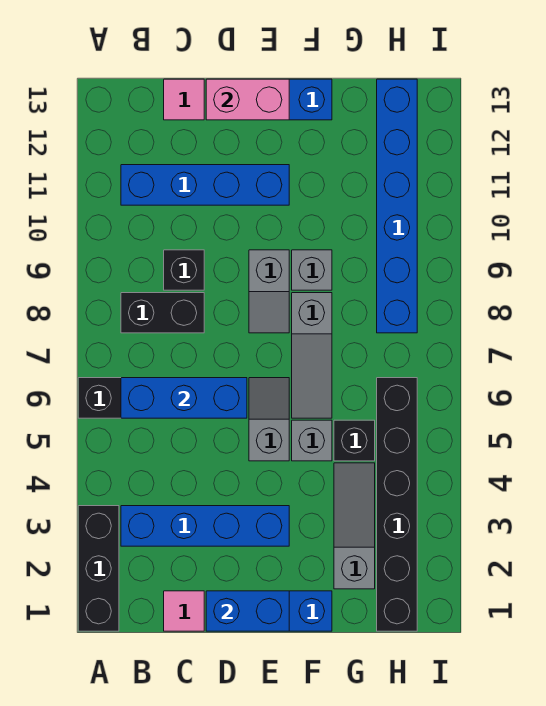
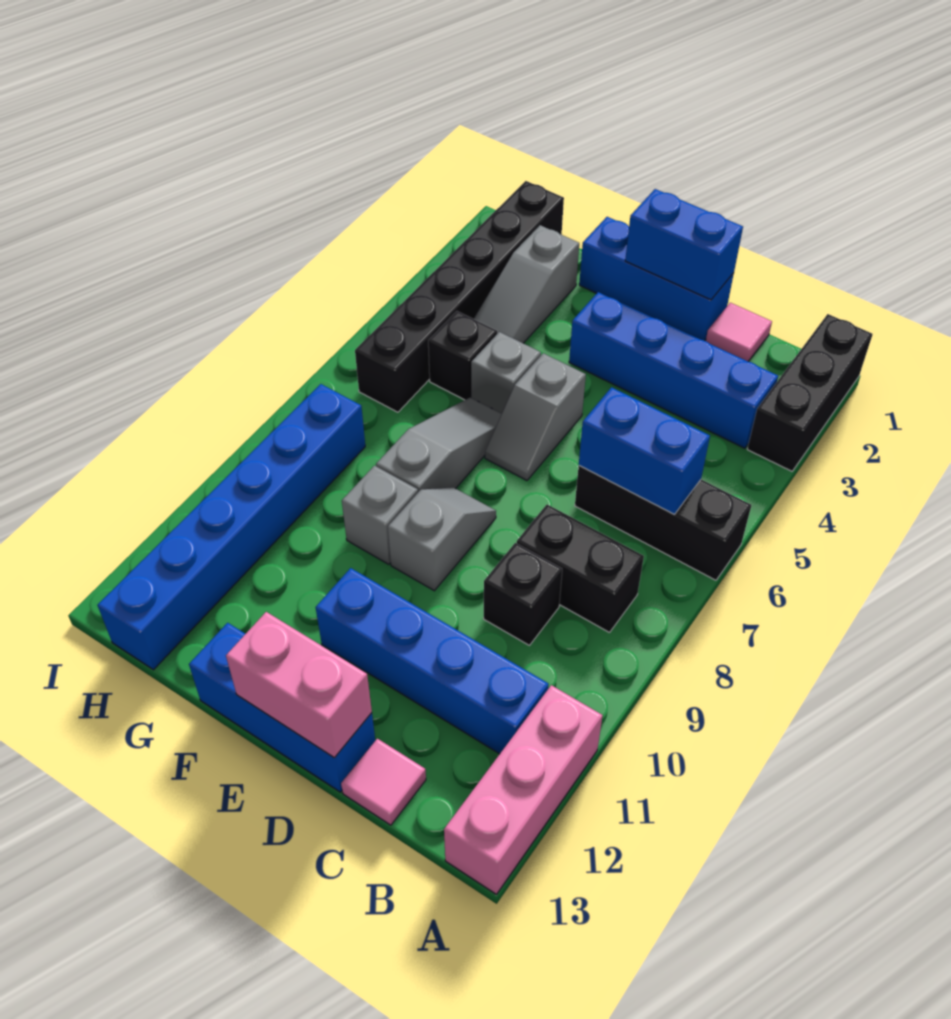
none -> pink 1x3 brick [444,685,603,894]
blue 1x3 brick [121,378,247,418] -> blue 1x2 brick [579,387,710,514]

